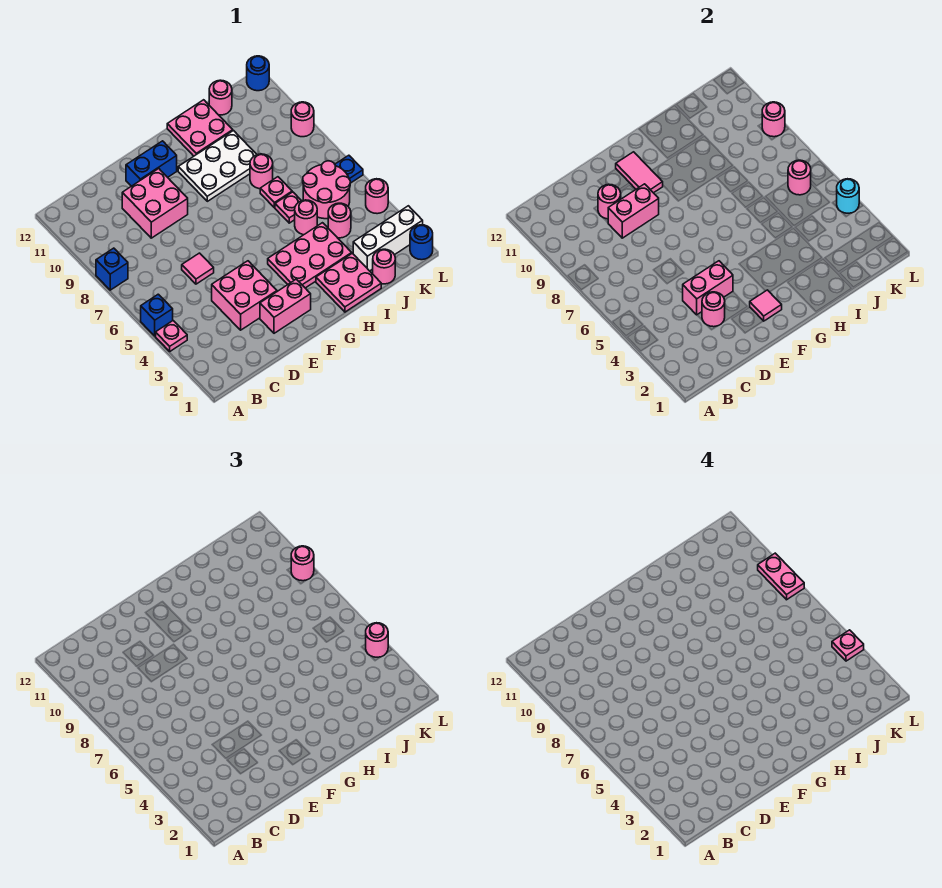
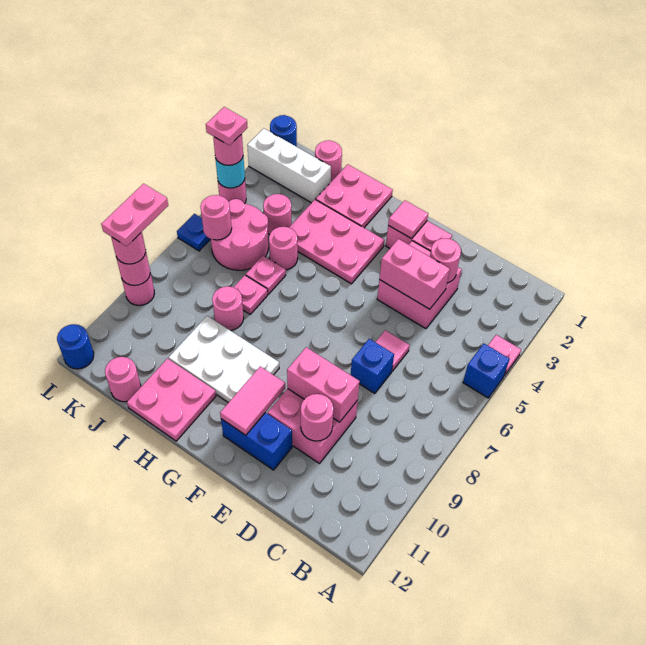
blue 1x1 brick [96,248,128,290] -> blue 1x1 brick moved to [351,339,394,394]

